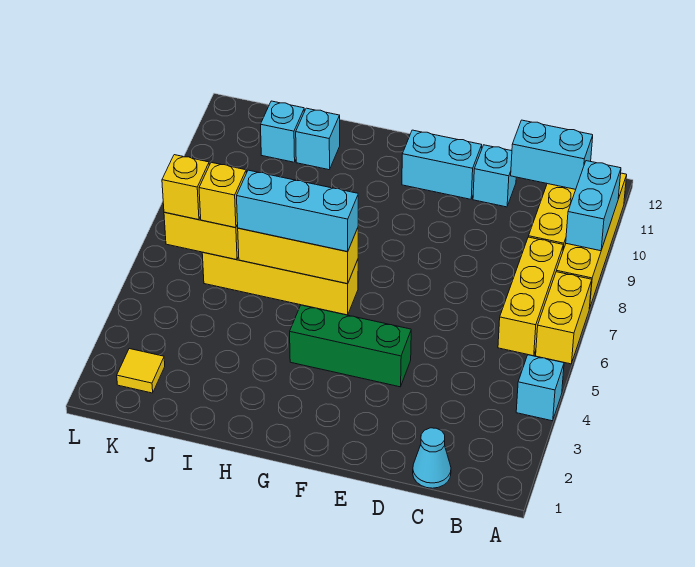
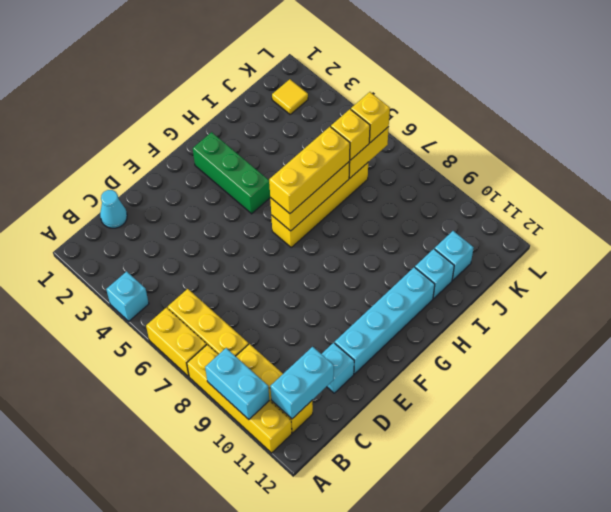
green 1x3 brick [290,305,411,387] -> green 1x3 brick turned to [193,132,270,214]
cyan 1x2 brick [402,130,482,199] -> cyan 1x4 brick [335,267,435,374]
cyan 1x3 brick [237,170,358,252] -> yellow 1x3 brick [269,127,350,214]

